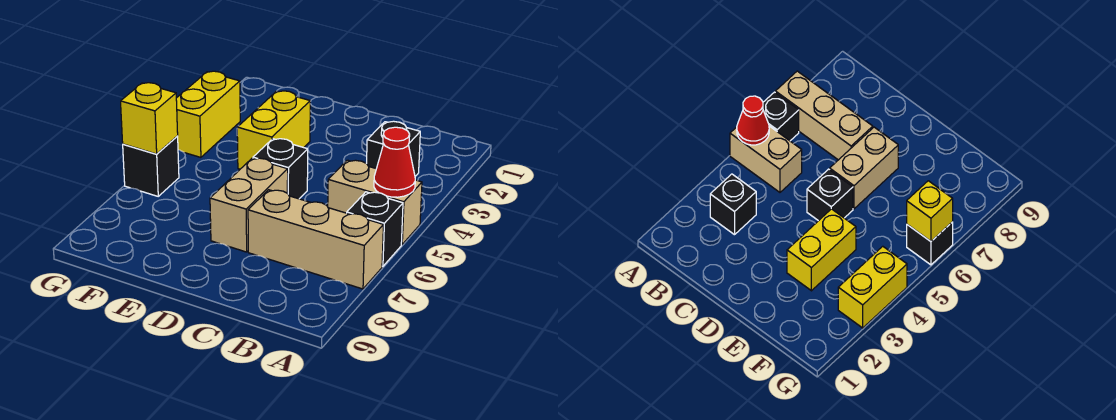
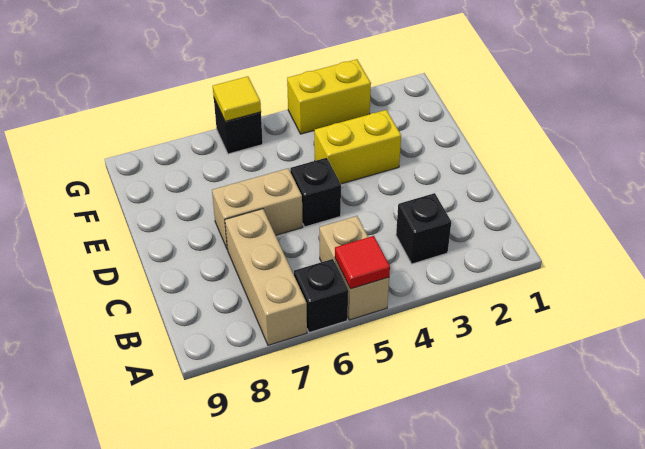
red 1x1 cone [374,127,415,197] -> red 1x1 tile [335,236,390,289]
yellow 1x1 brick [121,83,178,154] -> yellow 1x1 tile [213,76,261,121]

